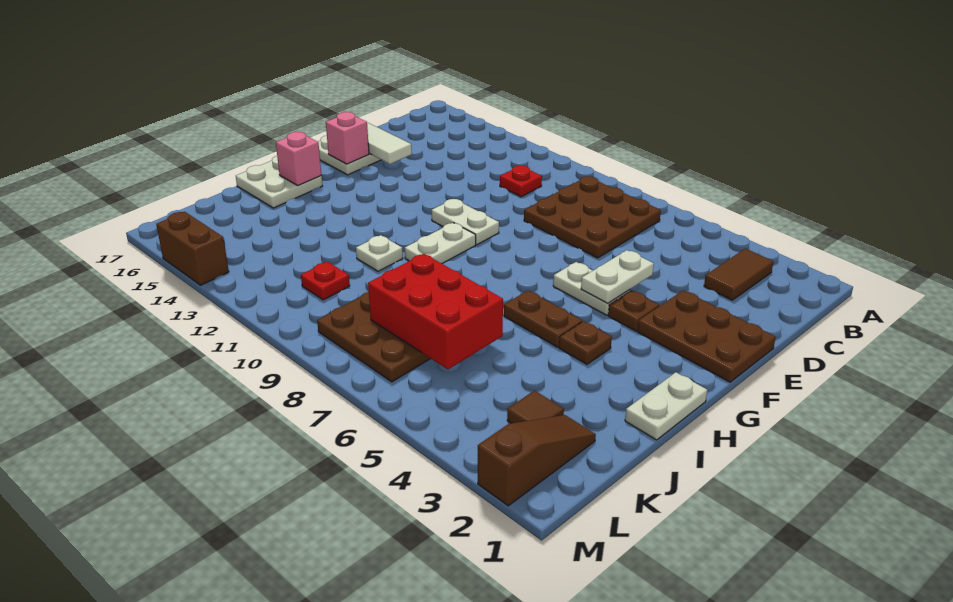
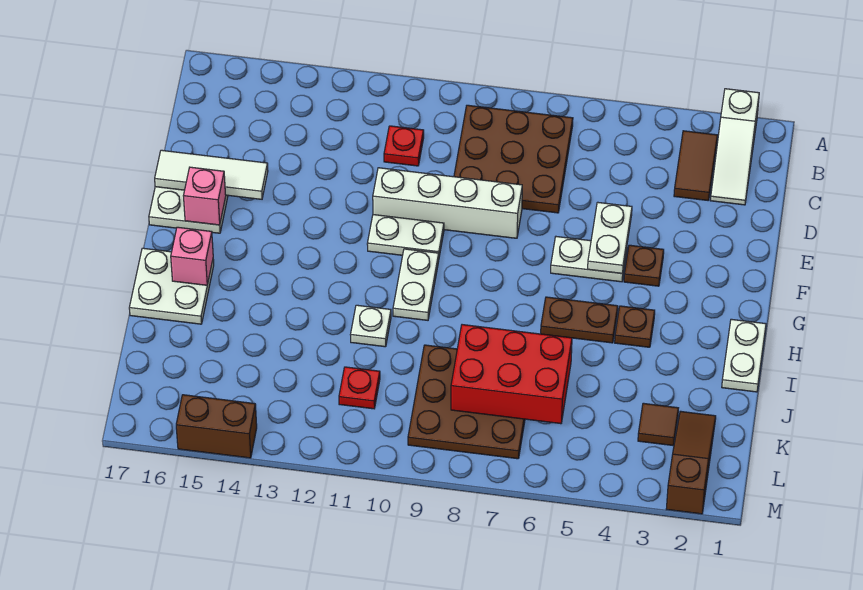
none -> white 1x3 slope [711,89,759,205]
brown 2x3 plate [637,291,776,382] -> none
none -> white 1x4 brick [373,168,522,238]

